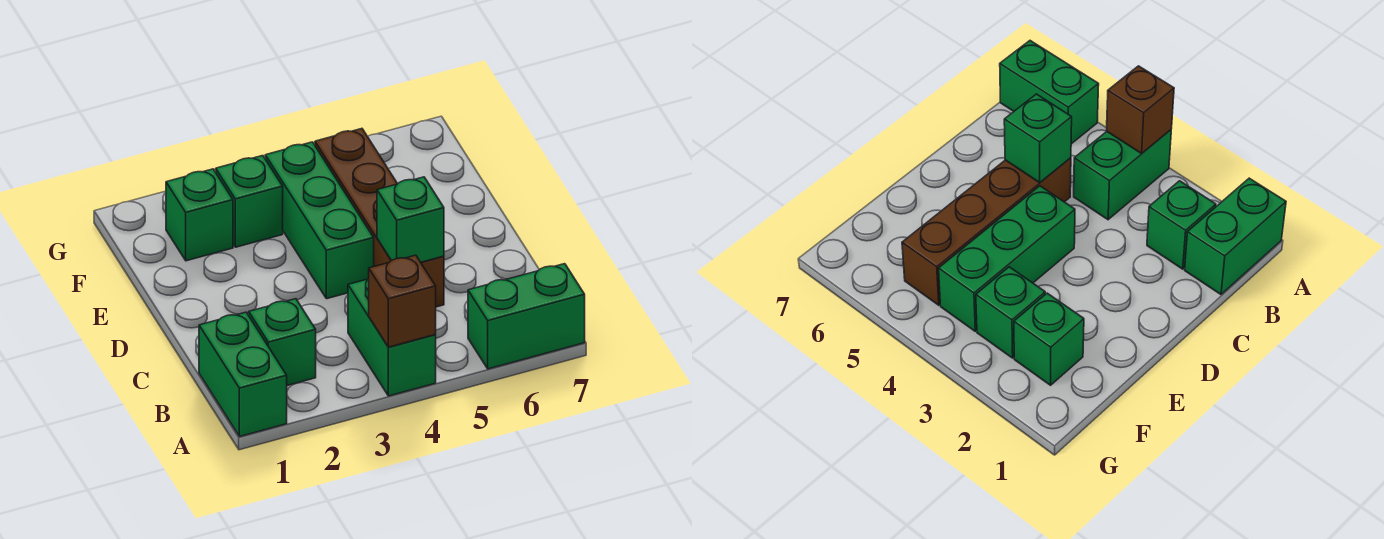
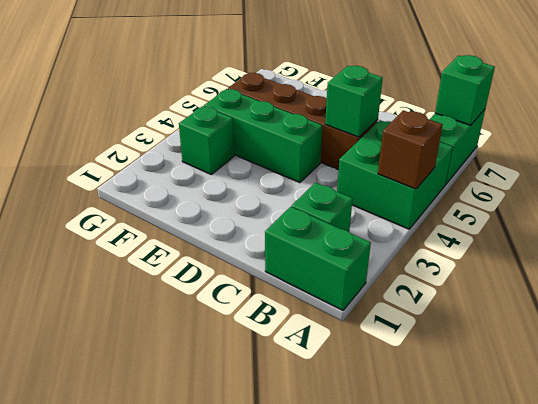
green 1x2 brick [348,279,436,396] -> green 2x2 brick [337,120,453,229]
green 1x1 brick [166,169,233,261] -> green 1x1 brick moved to [435,55,495,125]

